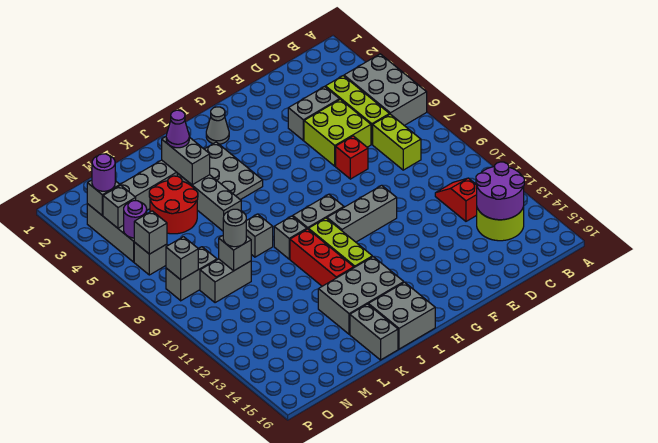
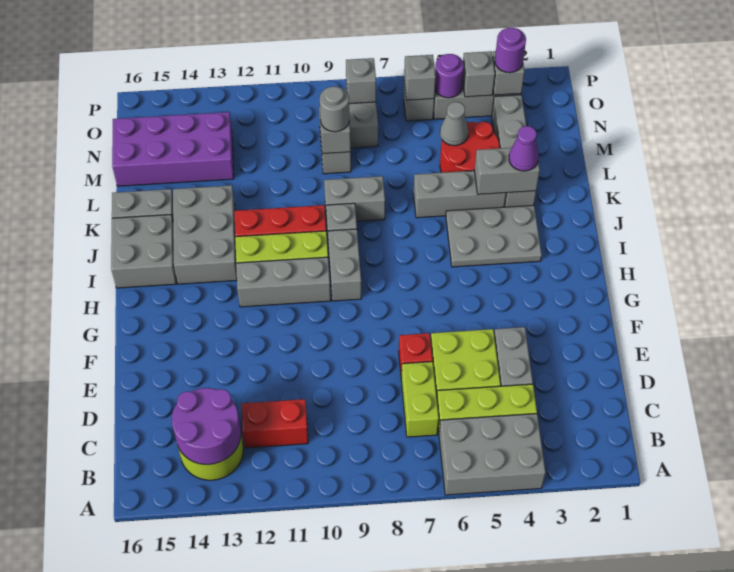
lime 1x2 brick [373,114,421,170] -> lime 1x2 brick turned to [401,362,439,437]
red 1x2 slope [435,178,477,221] -> red 1x2 brick [241,399,308,448]
grey 1x3 brick [327,185,397,242] -> grey 1x3 brick turned to [236,257,331,307]
grey 1x1 cone [206,107,229,144] -> grey 1x1 cone moved to [440,102,468,146]
grey 1x1 brick [246,214,273,257] -> grey 1x2 brick [324,176,385,221]
none -> purple 2x4 brick [112,112,234,186]

